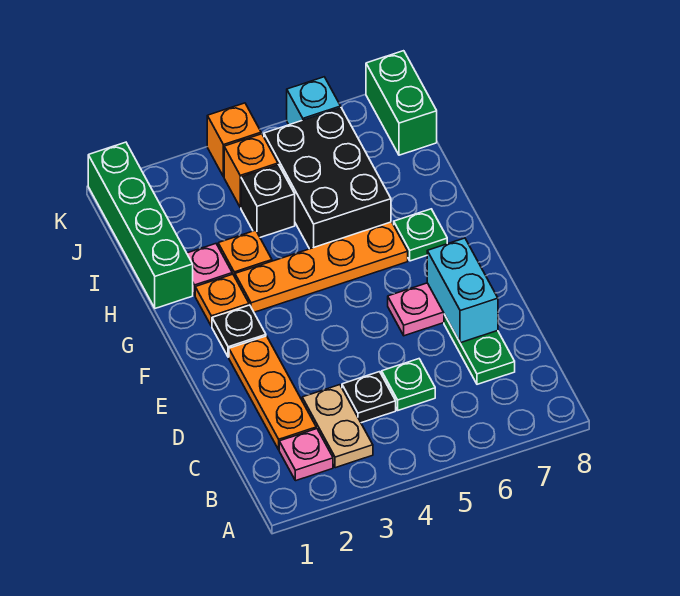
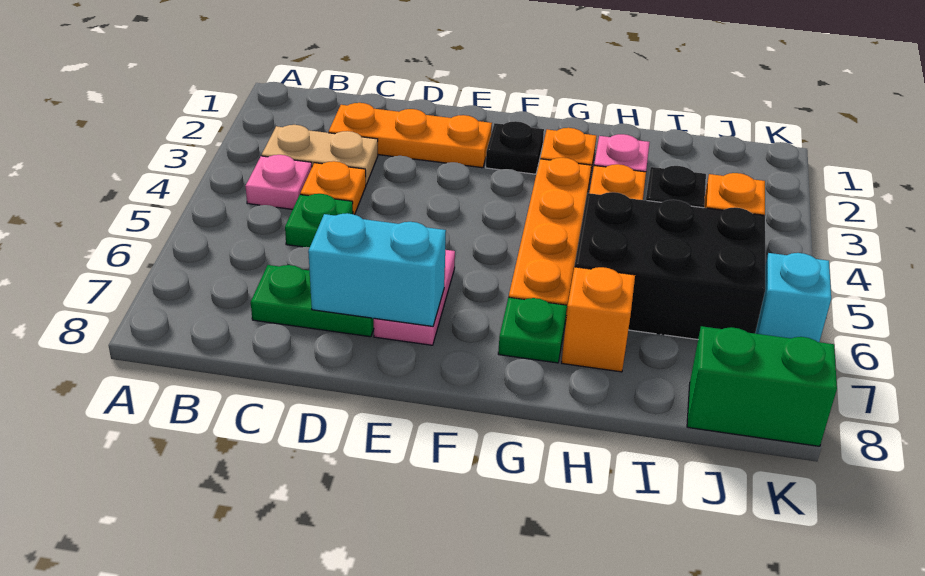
pink 1x1 plate [279,429,333,481] -> pink 1x1 plate moved to [245,155,312,209]
black 1x1 plate [342,372,396,423] -> orange 1x1 plate [300,161,366,215]
green 1x4 brick [88,142,193,308] -> none
orange 1x1 brick [207,103,261,177] -> orange 1x1 brick moved to [562,267,635,372]

